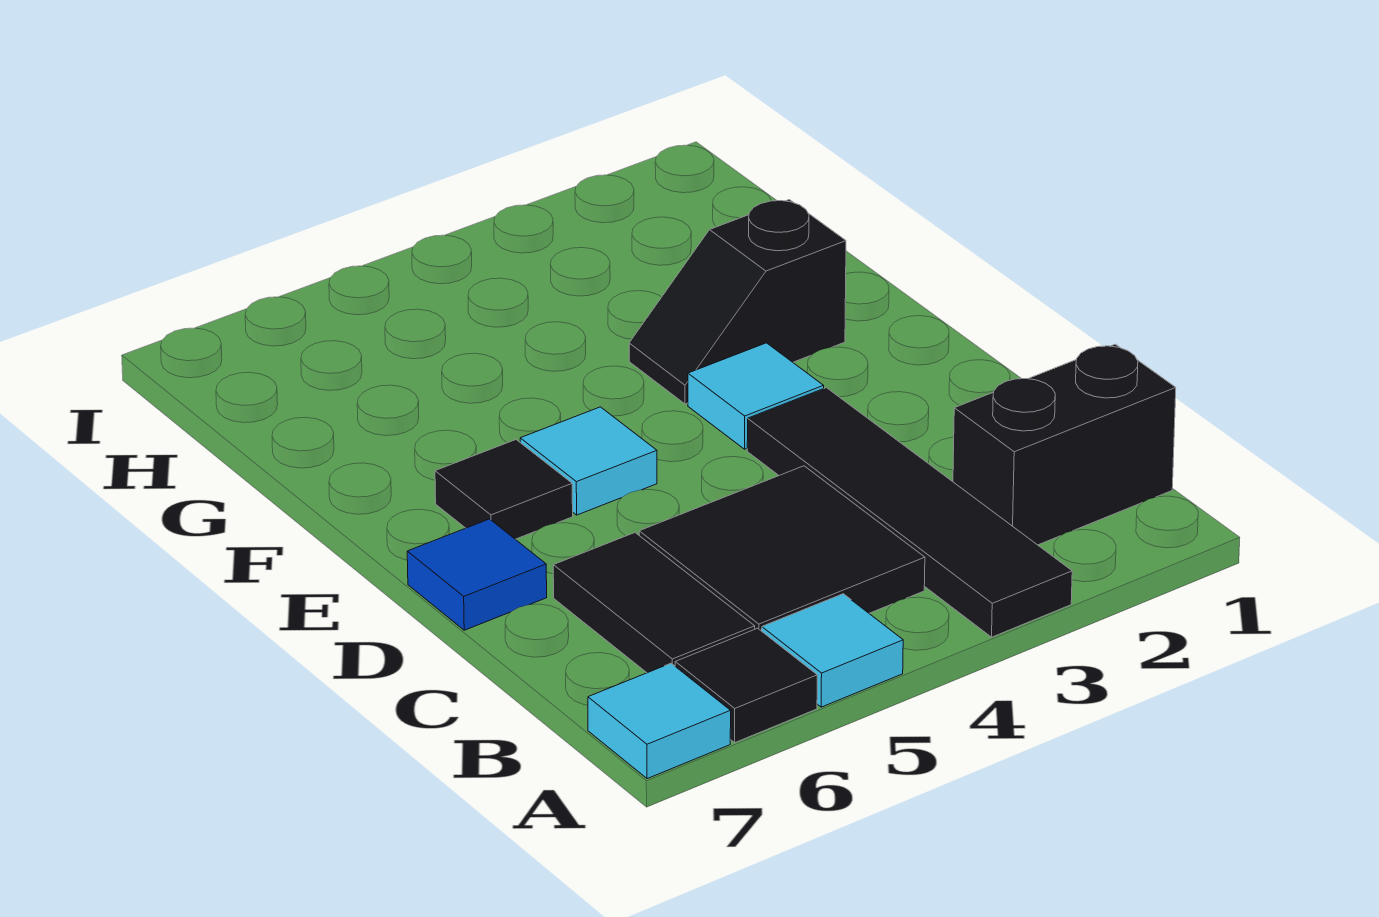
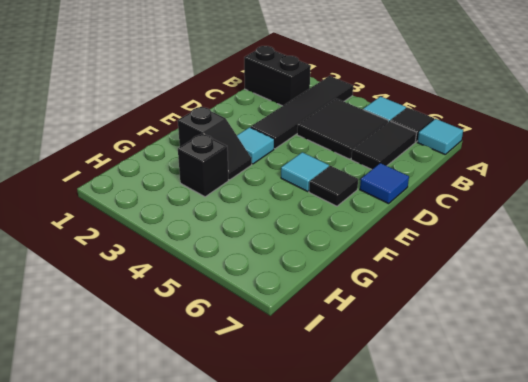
none -> black 1x1 brick [178,134,228,197]

